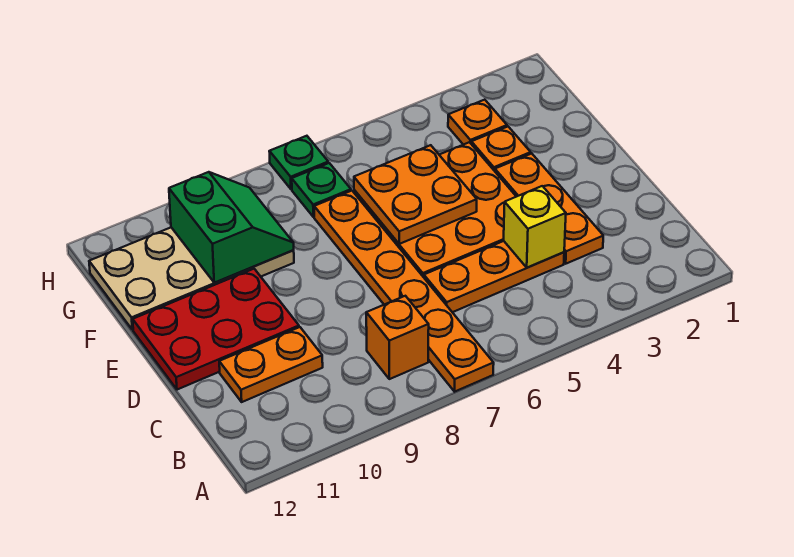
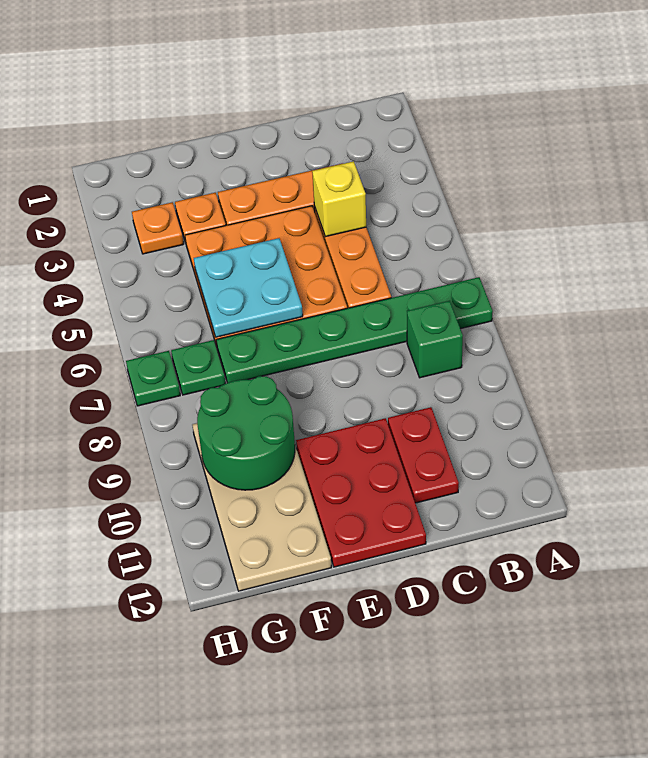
orange 1x6 plate [314,191,494,392] -> green 1x6 plate [216,277,493,383]
orange 1x1 brick [366,296,429,379] -> green 1x1 brick [407,301,463,378]
orange 1x2 plate [219,327,323,402] -> red 1x2 plate [388,407,459,503]
orange 2x2 plate [354,145,477,244] -> cyan 2x2 plate [194,238,303,337]
green 2x2 slope [169,172,294,283] -> green 2x2 round brick [197,376,295,490]

